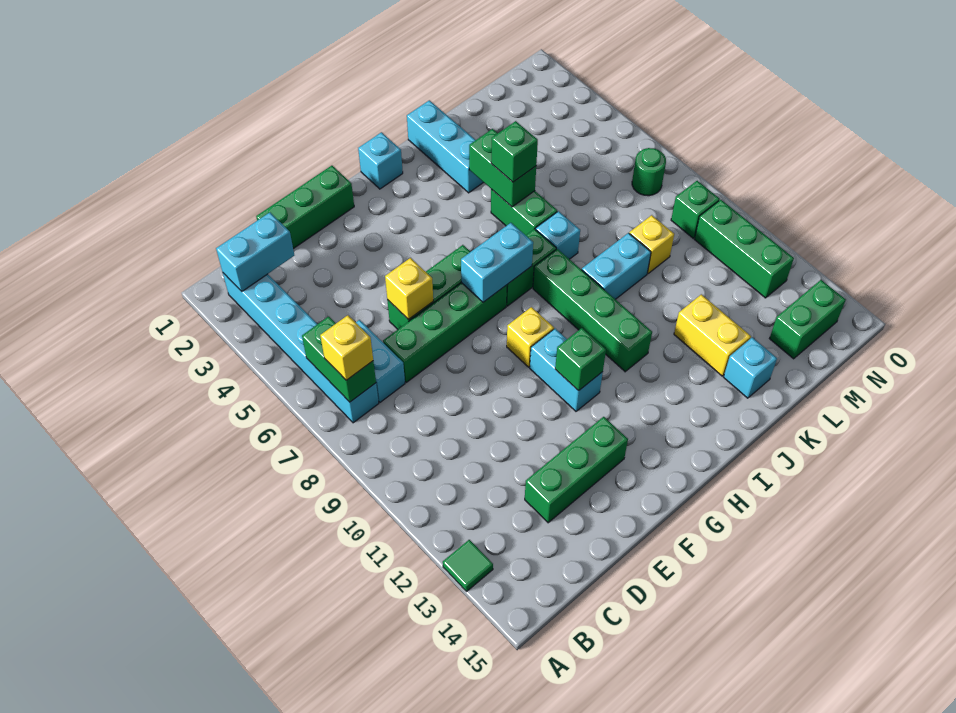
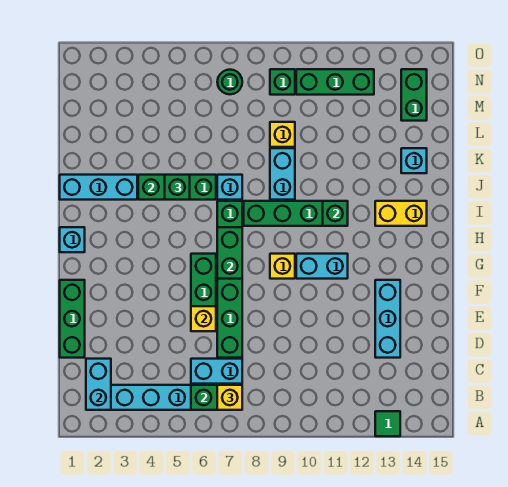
green 1x3 brick [525,417,628,523] -> cyan 1x3 brick [375,280,400,358]
cyan 1x2 brick [461,223,533,302] -> green 1x2 brick [217,227,242,279]
green 1x1 brick [555,328,606,391] -> green 1x1 brick moved to [323,201,348,226]
yellow 1x2 brick [674,294,751,376] -> yellow 1x2 brick moved to [375,201,427,226]

